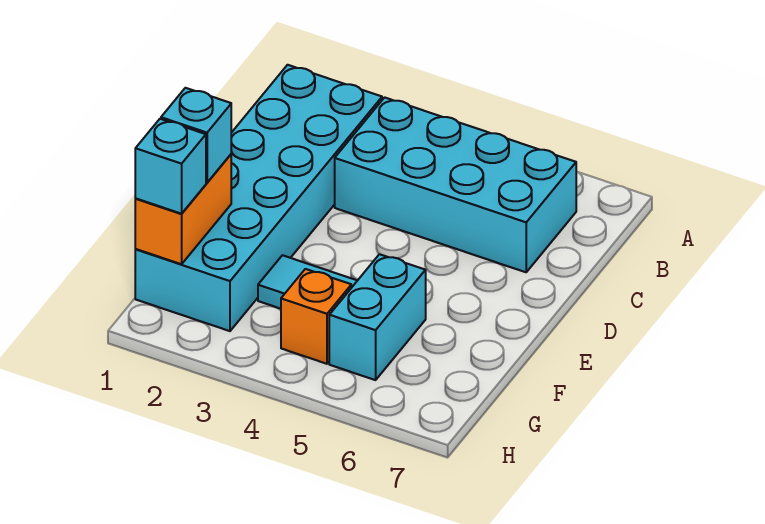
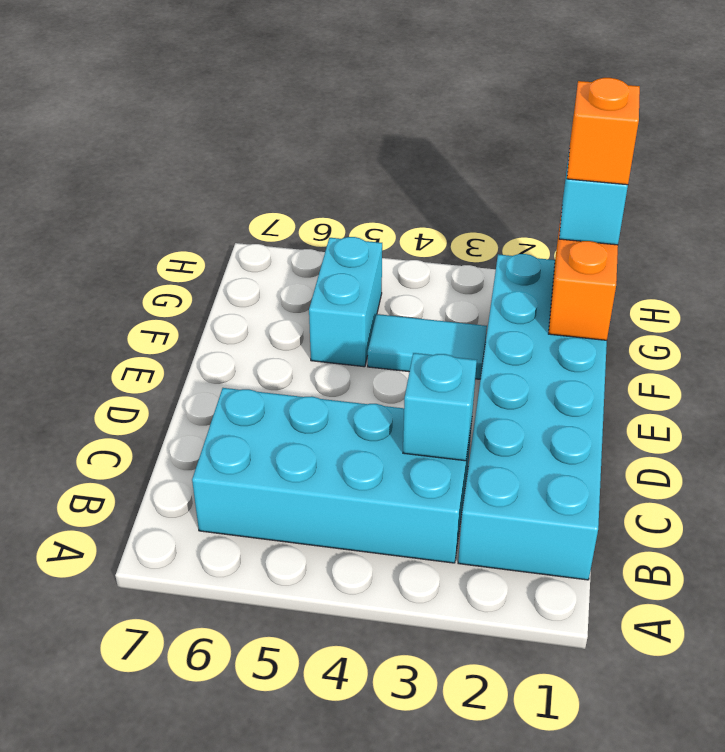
cyan 1x1 brick [161,88,231,183] -> cyan 1x1 brick moved to [403,353,477,461]
orange 1x1 brick [281,269,351,364] -> orange 1x1 brick moved to [567,78,640,185]

